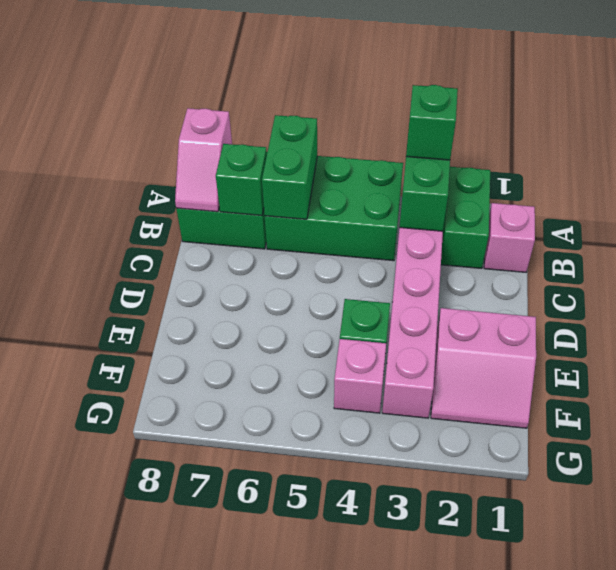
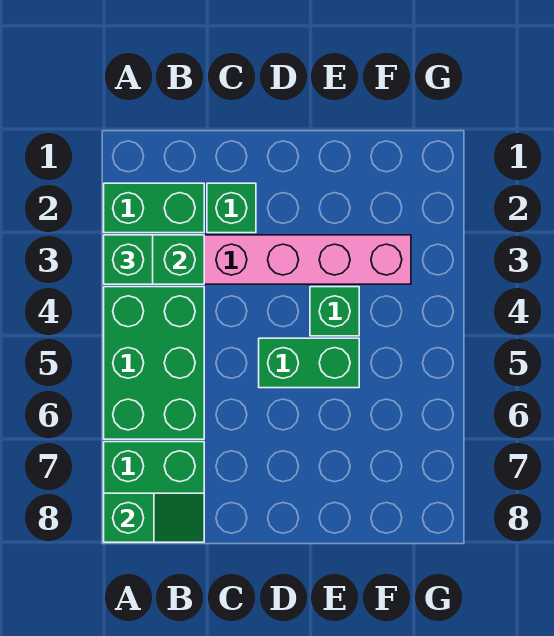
green 1x2 brick [262,115,317,219] -> green 1x2 brick moved to [259,338,359,388]
pink 1x2 slope [175,108,232,212] -> green 1x2 slope [104,493,204,542]
pink 1x1 brick [484,203,535,272] -> none
green 1x1 brick [216,144,267,216] -> green 1x1 brick moved to [207,183,256,233]
pink 2x2 slope [431,308,536,428] -> none
pink 1x1 brick [334,339,386,413] -> none

